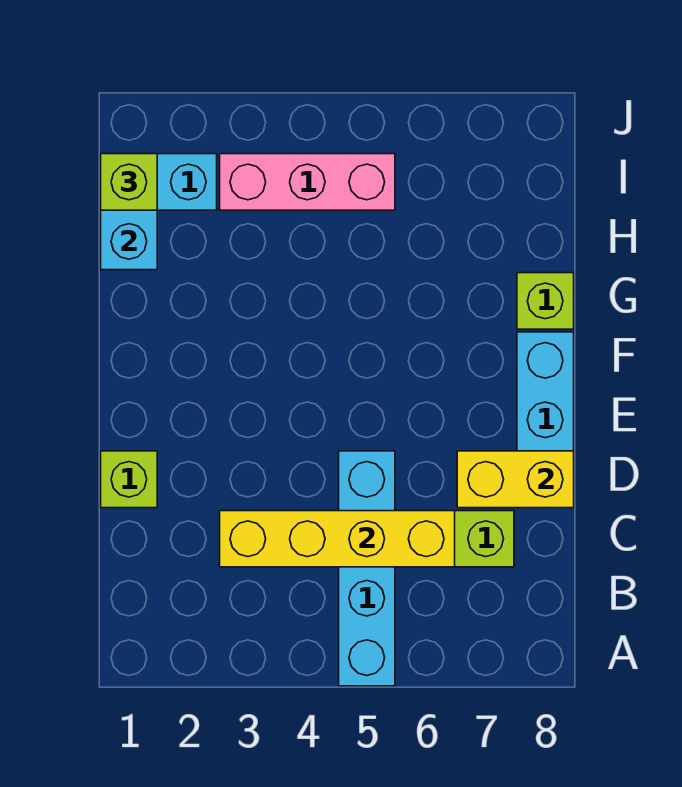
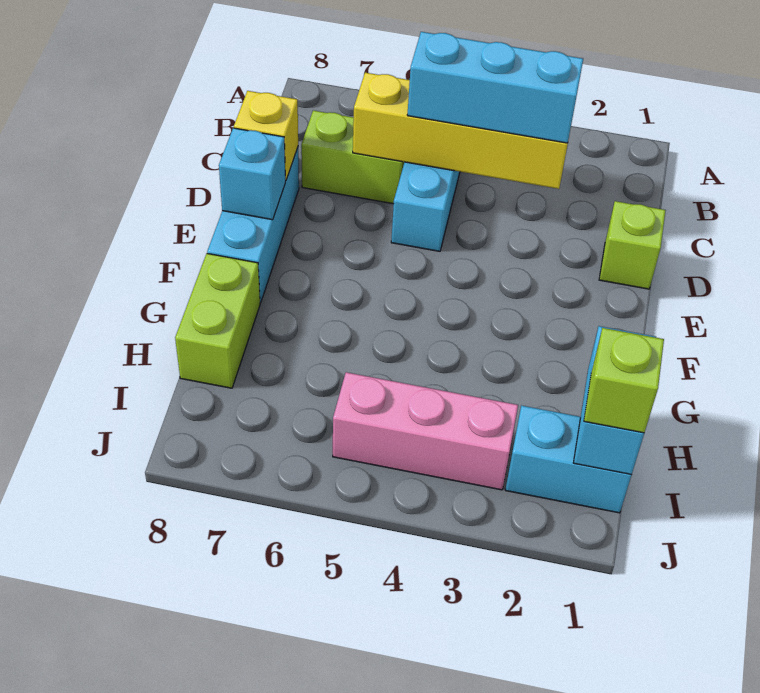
none -> cyan 1x3 brick [407,32,583,143]
yellow 1x2 brick [457,451,574,508] -> yellow 1x1 brick [234,91,298,181]
none -> cyan 1x1 brick [219,128,285,220]
lime 1x1 brick [517,273,574,329] -> lime 1x2 brick [175,254,260,388]

